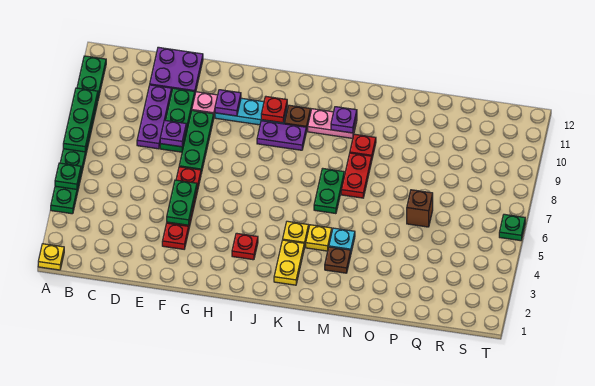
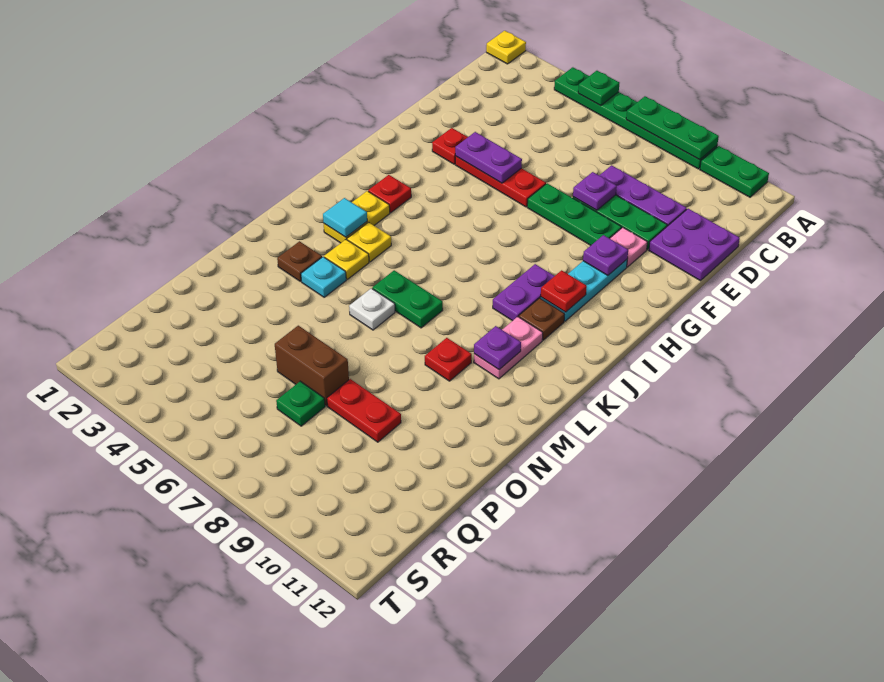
green 1x2 plate [167,180,197,225] -> purple 1x2 plate [455,132,522,183]
yellow 1x2 plate [274,240,304,285] -> yellow 1x2 plate turned to [324,191,390,243]
none -> cyan 1x1 tile [323,198,367,237]
none -> white 1x1 plate [349,288,395,330]
red 1x2 plate [341,153,372,198] -> red 1x2 plate moved to [327,379,401,442]
brown 1x1 brick [407,190,433,227] -> brown 1x2 brick [275,326,349,406]
green 1x1 plate [499,214,525,241] -> green 1x1 plate moved to [276,381,325,426]

